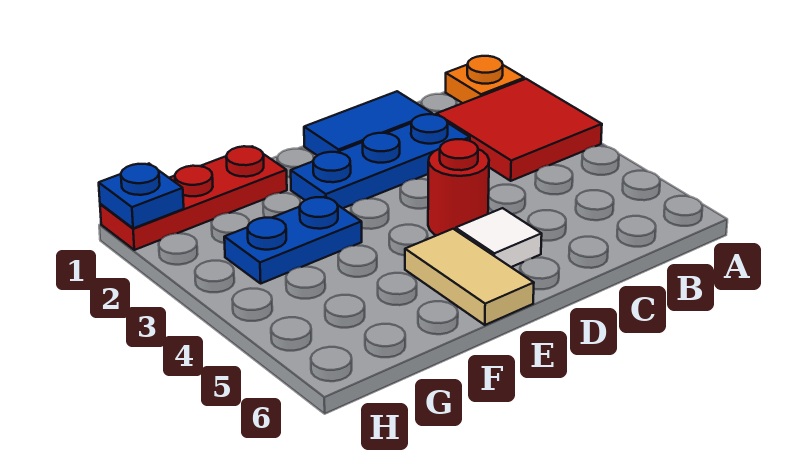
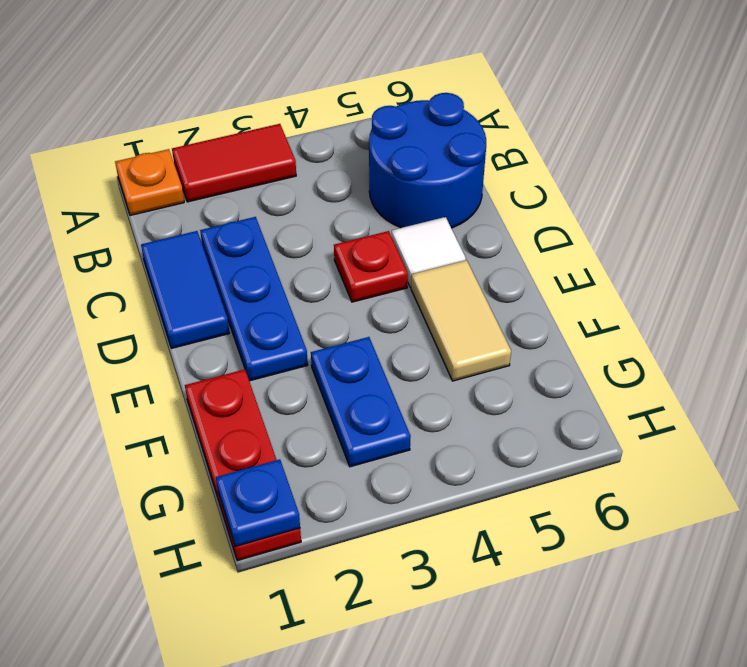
red 2x2 tile [436,79,602,181] -> red 1x2 tile [172,124,296,202]
none -> blue 2x2 round brick [369,93,486,228]
red 1x1 round brick [428,139,489,236] -> red 1x1 plate [334,231,408,302]
tan 1x2 tile [405,229,534,325] -> tan 1x2 tile turned to [411,260,511,381]

